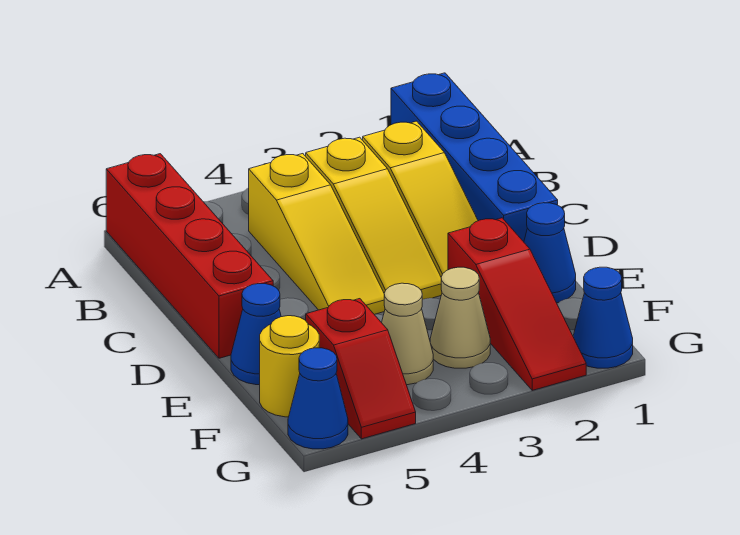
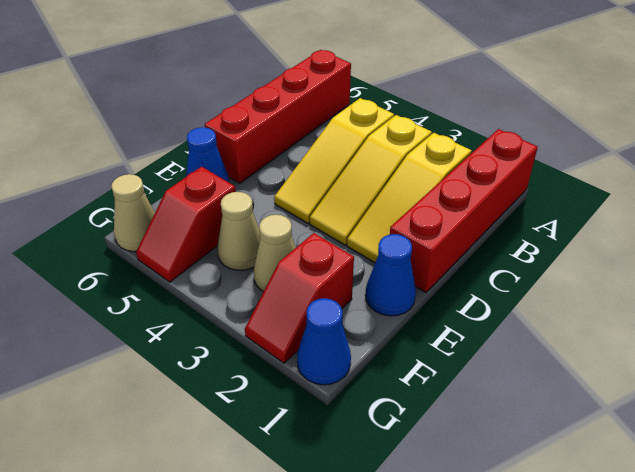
blue 1x4 brick [391,73,558,242] -> red 1x4 brick [390,129,538,293]
red 1x3 slope [448,218,586,390] -> red 1x2 slope [245,233,354,363]
yellow 1x1 round brick [260,316,319,417] -> none
blue 1x1 cone [288,348,348,449] -> tan 1x1 cone [111,174,155,252]

